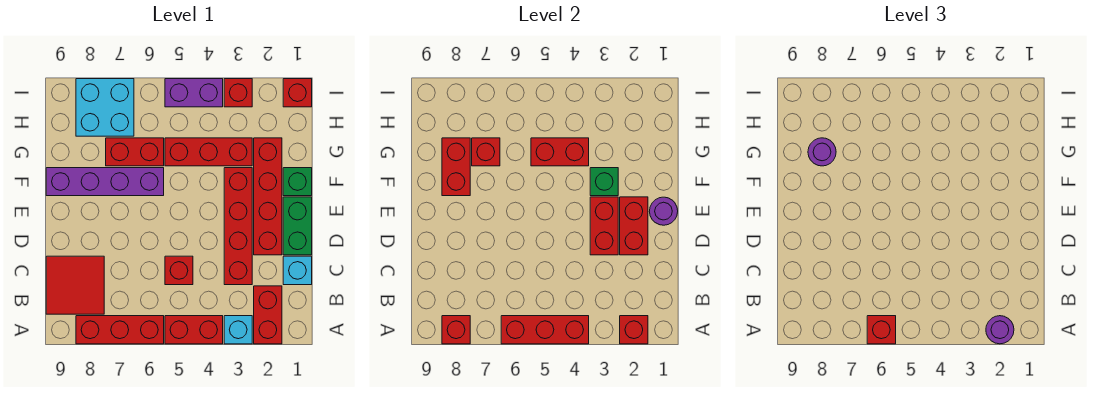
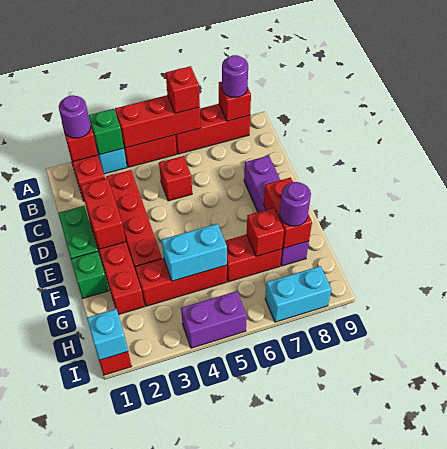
red 2x2 tile [46,256,104,314] -> none
cyan 1x1 brick [283,256,312,285] -> cyan 1x1 brick moved to [87,309,128,360]
red 1x2 brick [590,197,618,255] -> none
purple 1x1 round brick [649,197,678,225] -> purple 1x1 round brick moved to [222,55,248,98]
green 1x1 brick [590,168,618,196] -> green 1x1 brick moved to [89,109,124,155]
purple 1x4 brick [46,168,164,196] -> purple 1x4 brick turned to [244,156,309,266]
red 1x2 brick [531,138,589,166] -> cyan 1x2 brick [162,224,227,281]
cyan 2x2 brick [76,79,134,136] -> cyan 1x2 brick [265,266,331,322]
red 1x1 brick [224,79,252,107] -> none

